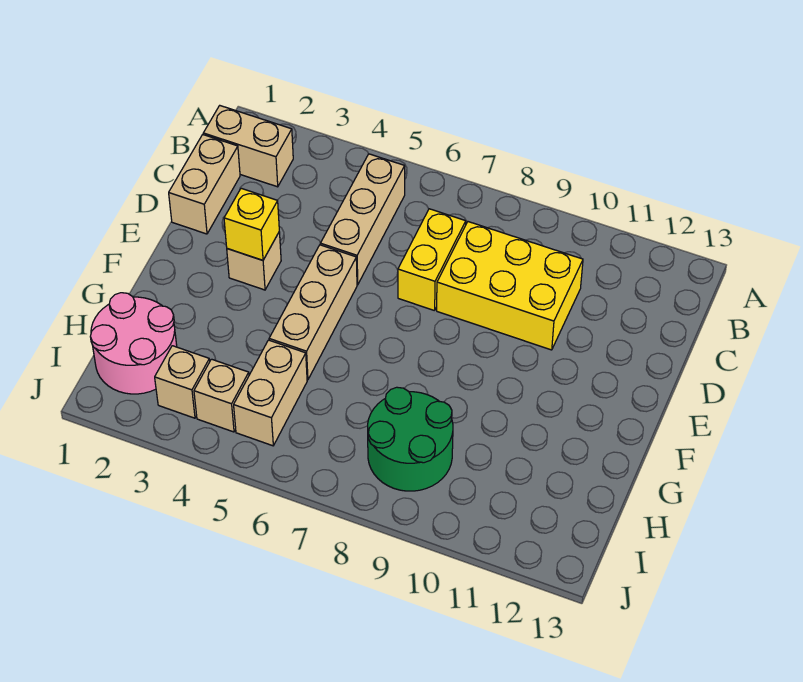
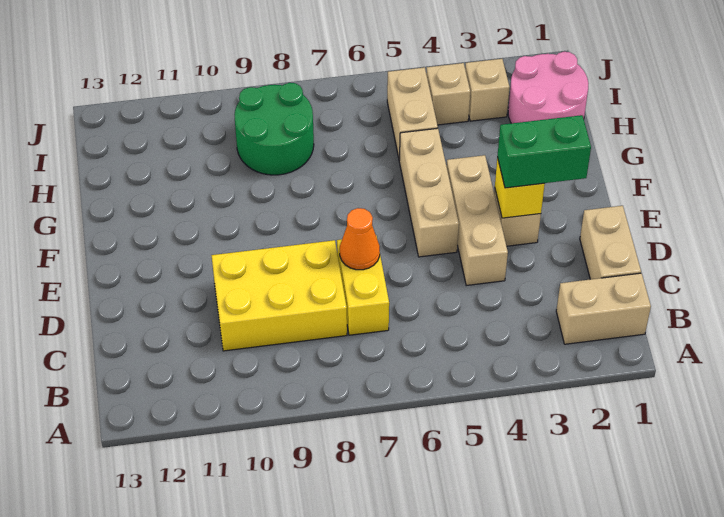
tan 1x3 brick [320,154,405,285] -> tan 1x3 brick moved to [447,155,508,285]
none -> orange 1x1 cone [340,208,380,270]
none -> green 1x2 brick [497,115,591,188]

